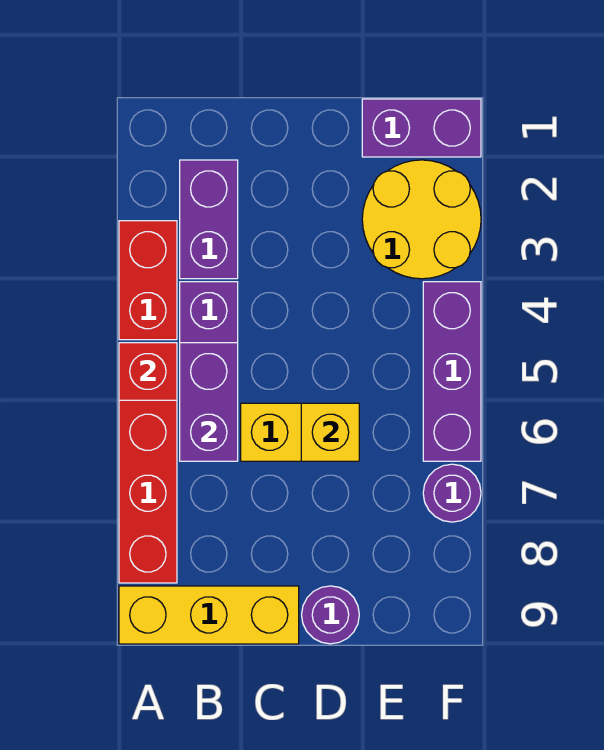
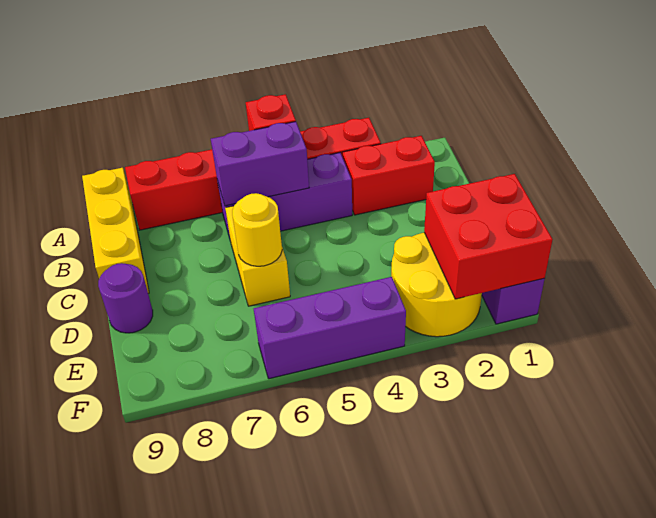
purple 1x2 brick [180,160,238,279] -> red 1x2 brick [342,136,435,215]
yellow 1x1 brick [301,403,359,461] -> yellow 1x1 round brick [232,193,282,266]
none -> red 2x2 brick [424,174,553,299]
purple 1x1 round brick [423,464,481,522] -> none

